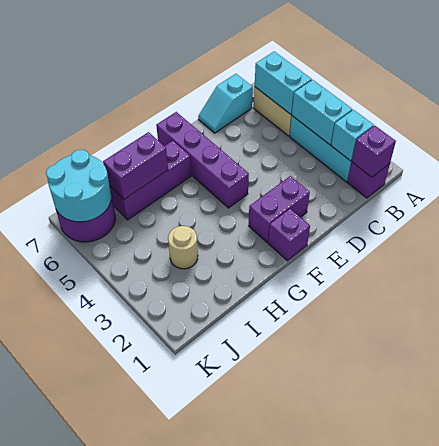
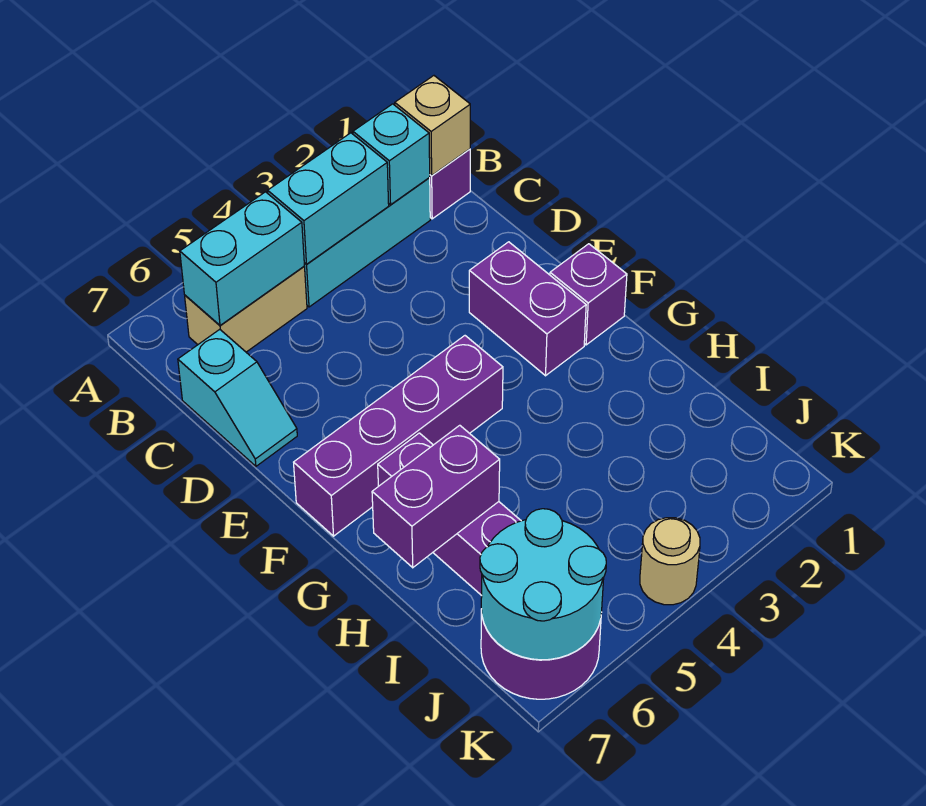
purple 1x1 brick [352,126,396,177] -> tan 1x1 brick [395,76,470,175]
purple 1x2 brick [103,132,168,199] -> purple 1x2 brick turned to [372,425,500,568]
tan 1x1 round brick [168,226,198,269] -> tan 1x1 round brick moved to [640,518,700,605]

